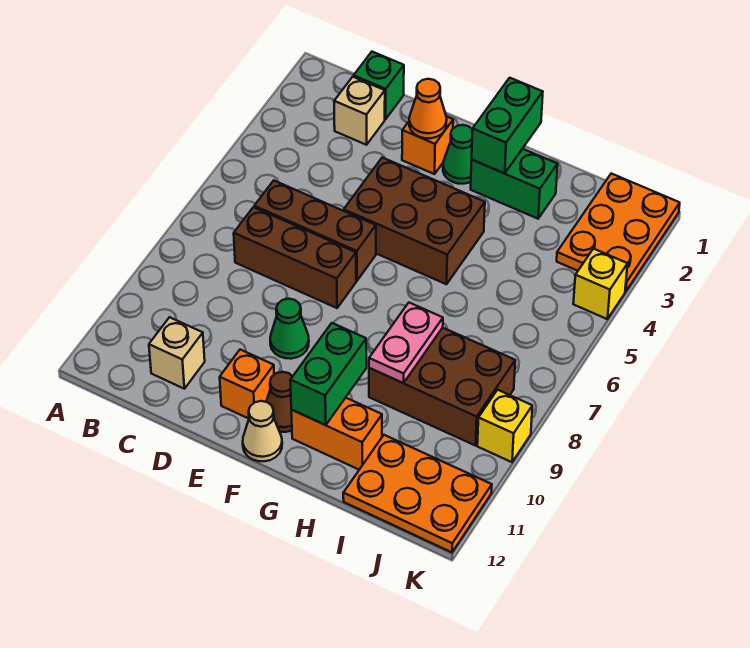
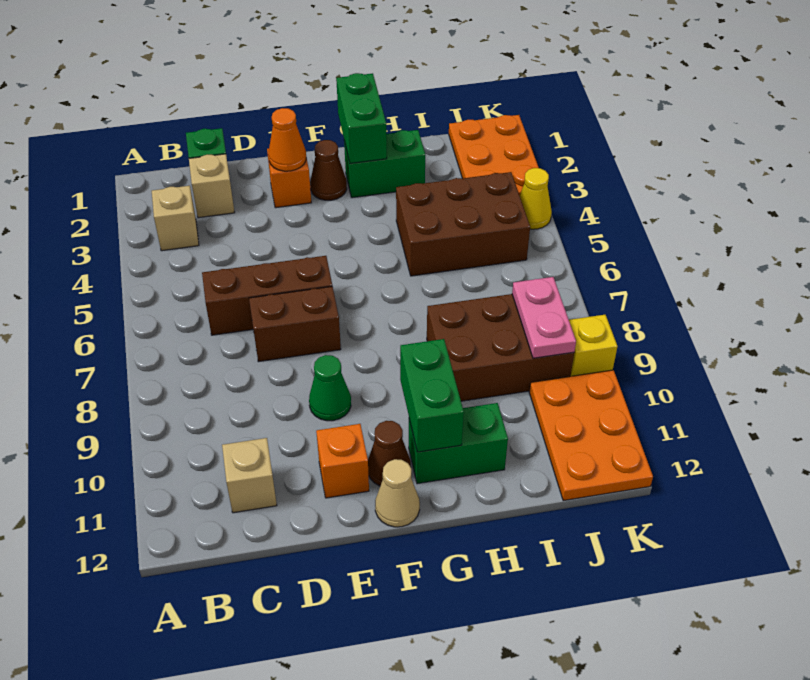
none -> tan 1x1 brick [152,186,199,251]
brown 1x3 brick [234,207,356,308] -> brown 1x2 brick [249,286,341,362]
brown 2x3 brick [344,158,485,284] -> brown 2x3 brick moved to [396,172,530,276]
green 1x1 cone [443,125,473,184] -> brown 1x1 cone [310,140,347,200]
orange 1x2 brick [291,398,382,470] -> green 1x2 brick [409,403,508,484]
pink 1x2 plate [369,303,443,383] -> pink 1x2 plate moved to [512,277,576,358]
orange 2x3 plate [343,435,492,552] -> orange 2x3 plate turned to [529,370,653,501]
yellow 1x1 brick [573,249,628,319] -> yellow 1x1 cone [520,168,552,229]

